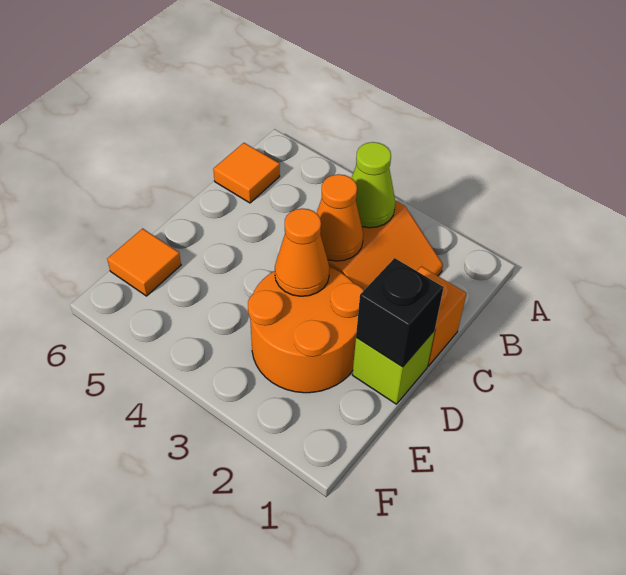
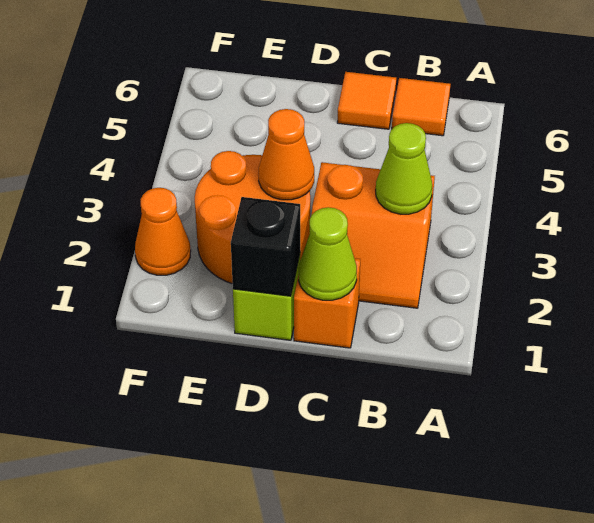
none -> lime 1x1 cone [299,207,357,300]
orange 1x1 cone [316,174,363,261] -> orange 1x1 cone moved to [135,188,191,275]
orange 1x1 tile [107,228,181,296] -> orange 1x1 tile moved to [337,72,396,129]

